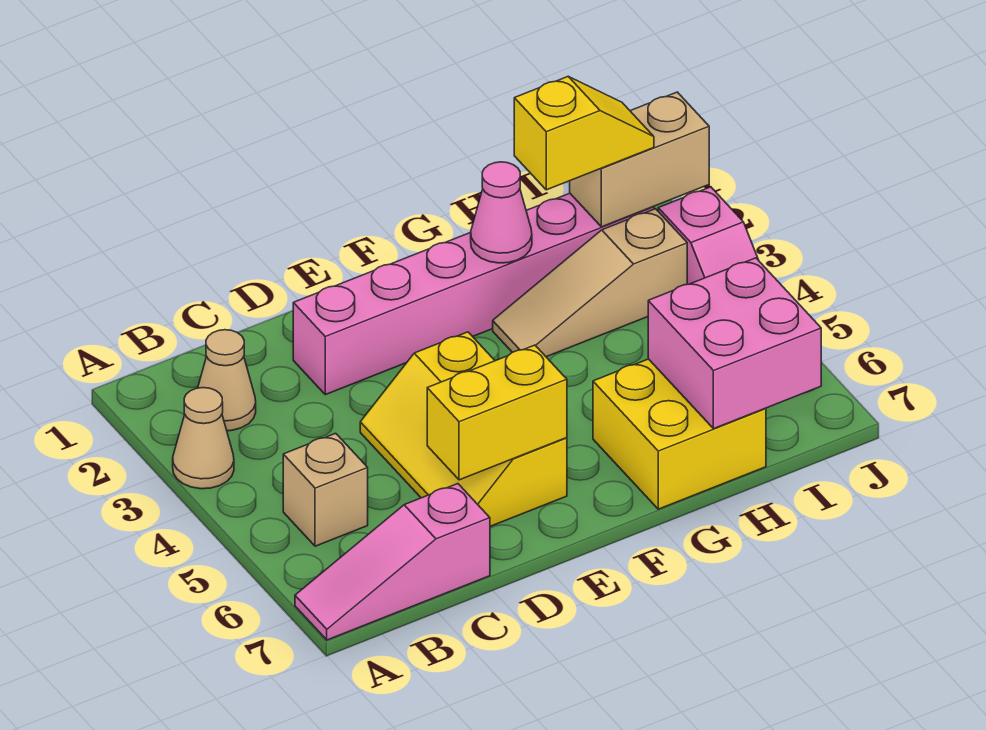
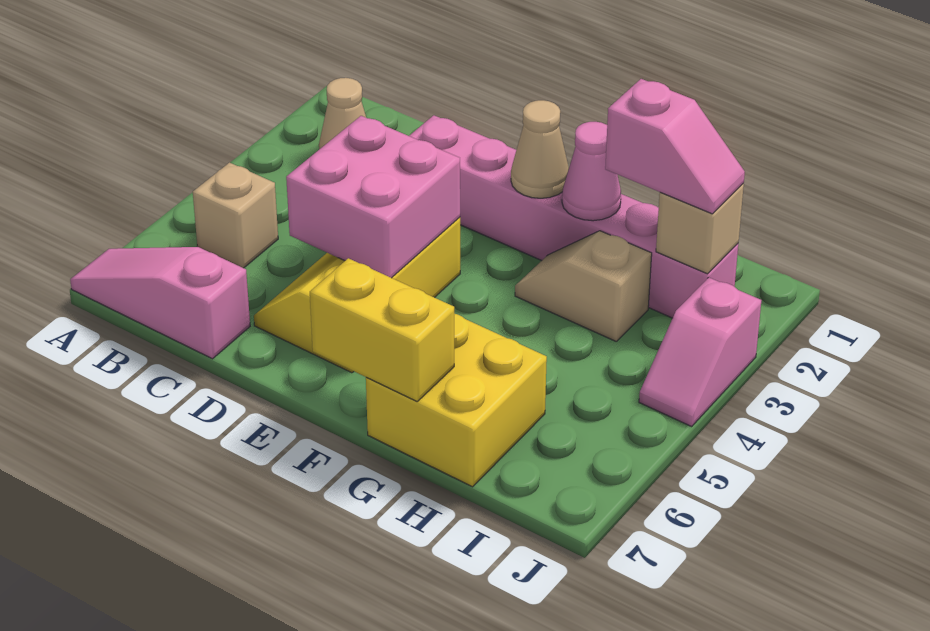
tan 1x1 cone [173,388,234,489] -> tan 1x1 cone moved to [511,100,569,198]
yellow 1x2 brick [427,345,567,480] -> yellow 1x2 brick moved to [310,258,454,401]
tan 1x3 slope [493,209,687,357] -> tan 1x2 slope [515,231,652,342]
yellow 1x2 slope [514,77,654,190] -> pink 1x2 slope [605,79,745,214]
pink 2x2 brick [648,258,821,429] -> pink 2x2 brick moved to [286,116,460,278]
tan 1x2 brick [570,92,709,227] -> tan 1x1 brick [656,184,744,274]

